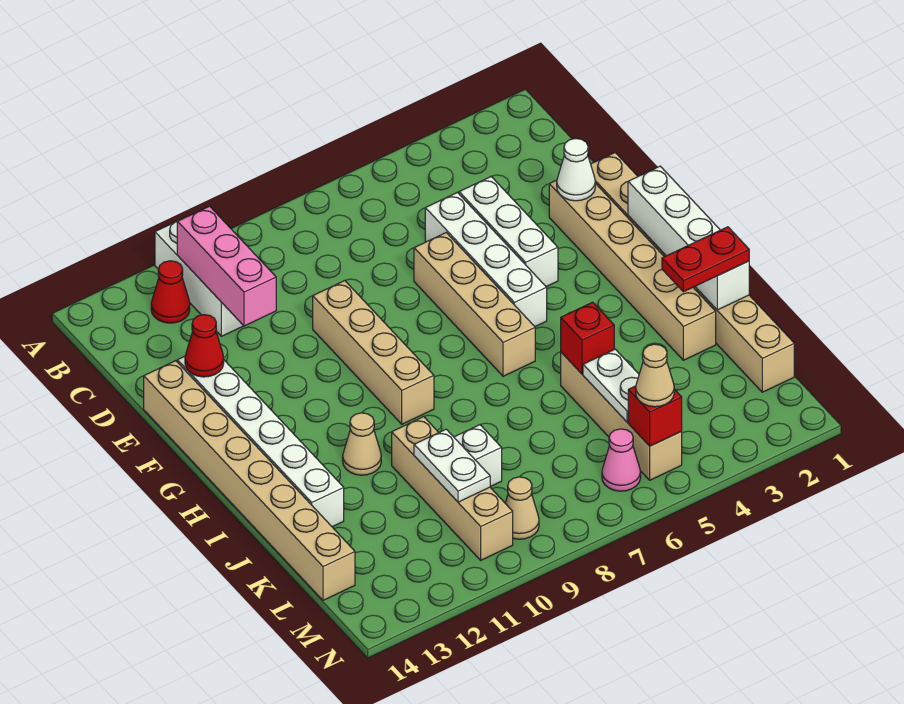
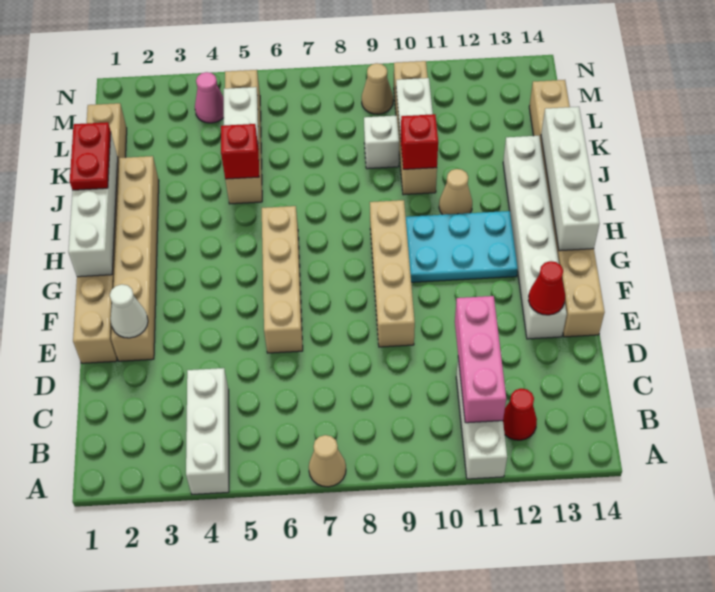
white 1x3 brick [459,177,558,287] -> white 1x3 brick moved to [186,368,229,494]
white 1x4 brick [425,192,547,327] -> white 1x4 brick moved to [541,107,600,251]
none -> cyan 2x3 plate [406,211,518,282]
red 1x2 plate [662,227,749,292] -> red 1x2 plate turned to [70,122,111,190]
red 1x1 brick [628,386,682,446] -> red 1x1 brick moved to [401,114,438,169]
tan 1x1 cone [636,344,674,407] -> tan 1x1 cone moved to [309,435,346,487]
pink 1x1 cone [602,429,641,491] -> pink 1x1 cone moved to [195,72,224,123]

